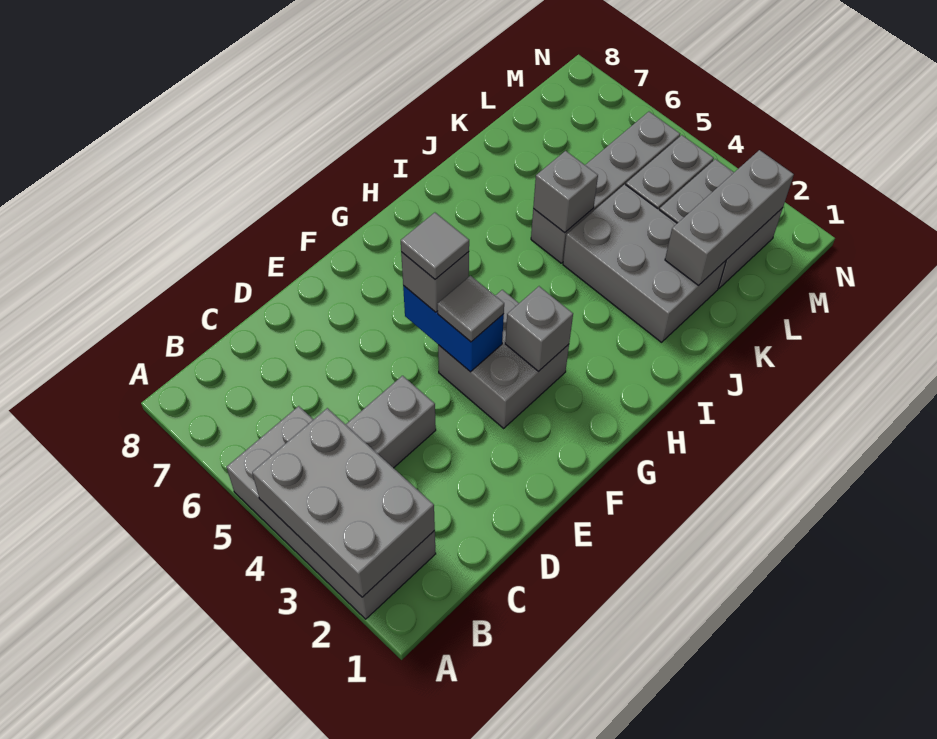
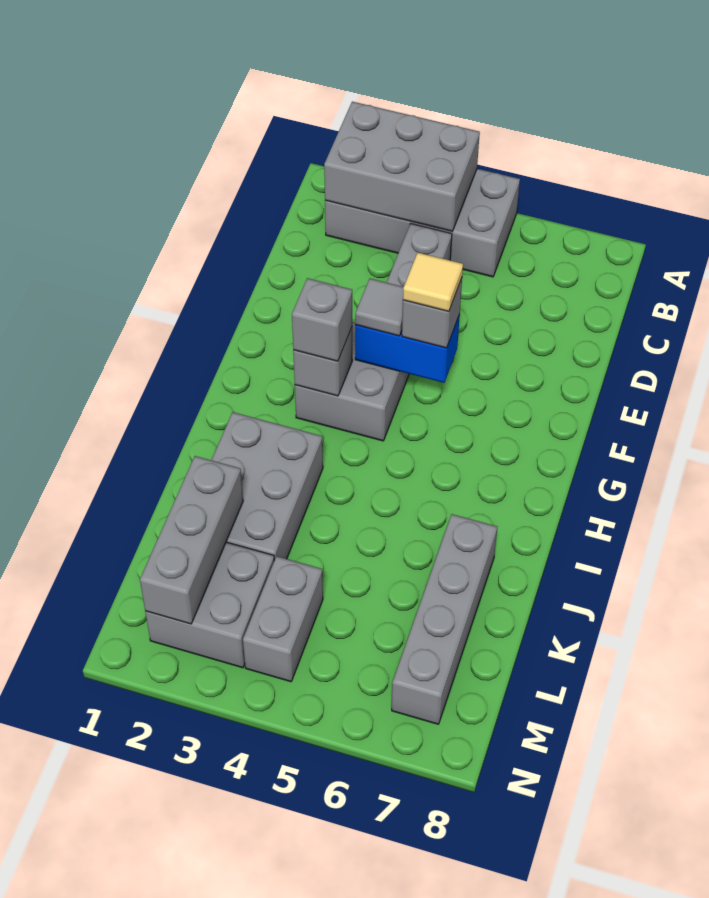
grey 1x1 tile [401,213,469,279] -> tan 1x1 tile [403,252,463,311]
grey 2x3 brick [563,184,726,342] -> grey 2x3 brick turned to [212,412,323,560]
grey 1x4 brick [531,112,680,263] -> grey 1x4 brick moved to [392,514,497,724]
grey 1x1 brick [533,151,598,233] -> grey 1x1 brick moved to [292,278,352,361]

